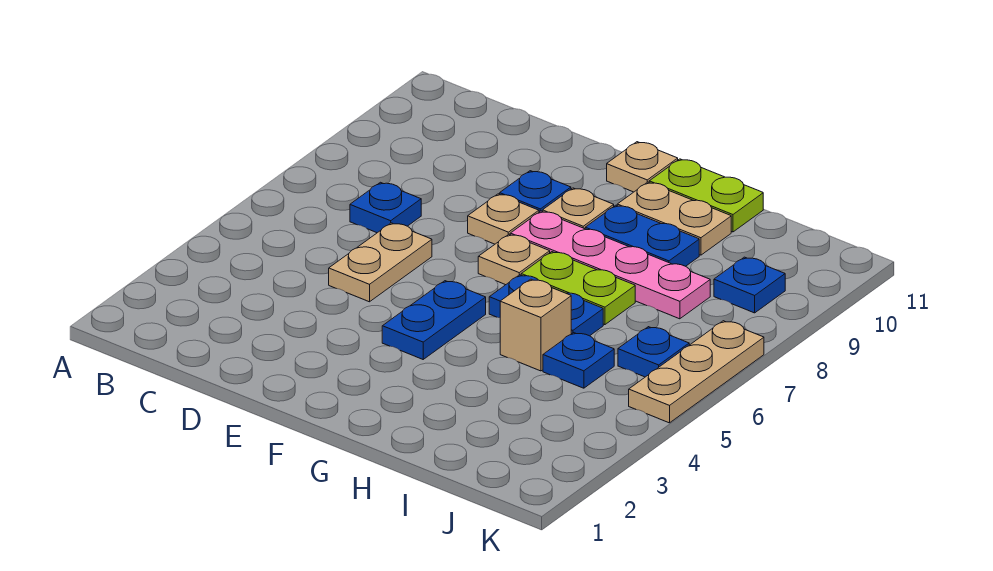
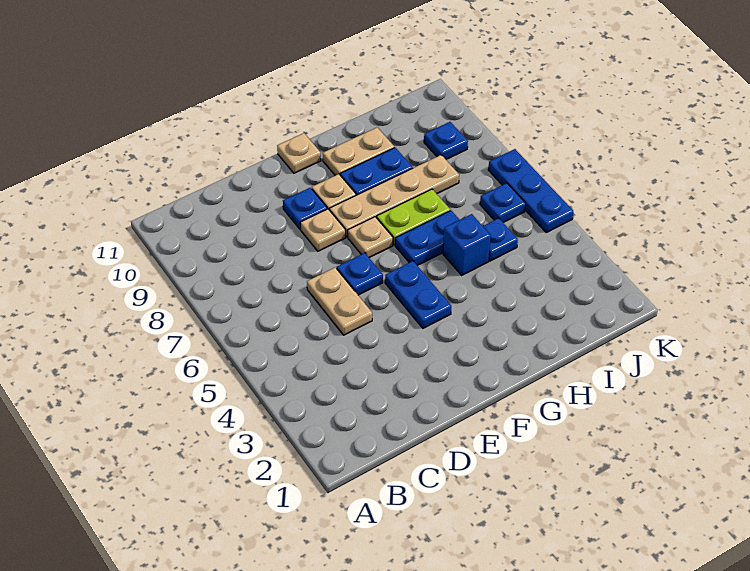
blue 1x1 plate [350,182,421,233] -> blue 1x1 plate moved to [337,253,383,295]
pink 1x4 plate [510,211,710,319] -> tan 1x4 plate [330,155,459,237]
lime 1x2 plate [649,159,763,232] -> none
tan 1x1 brick [500,279,571,371] -> blue 1x1 brick [443,214,491,275]
tan 1x3 plate [629,321,764,423] -> blue 1x3 plate [488,149,573,233]

